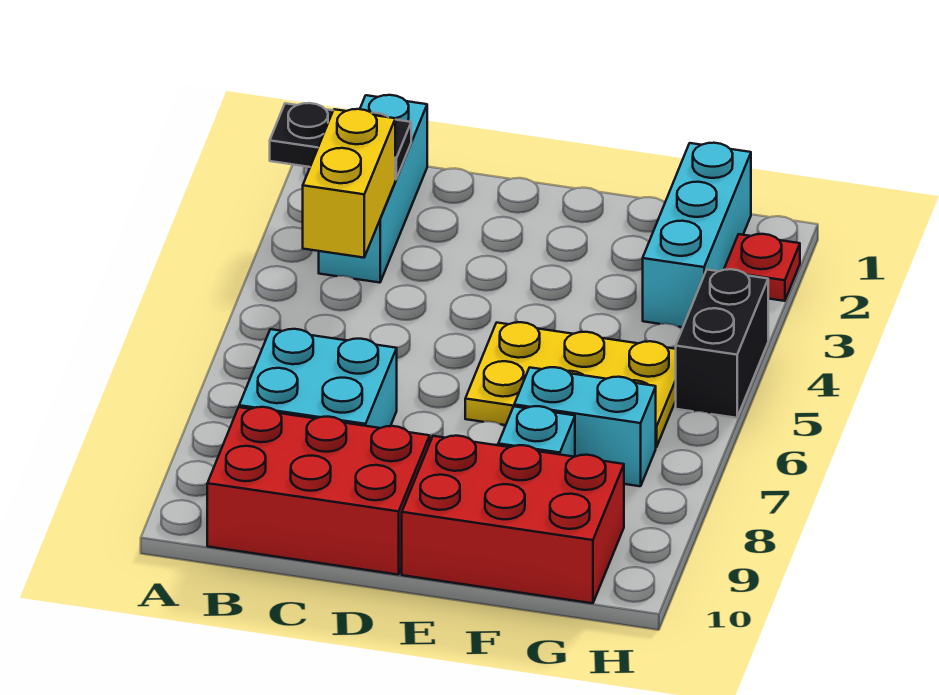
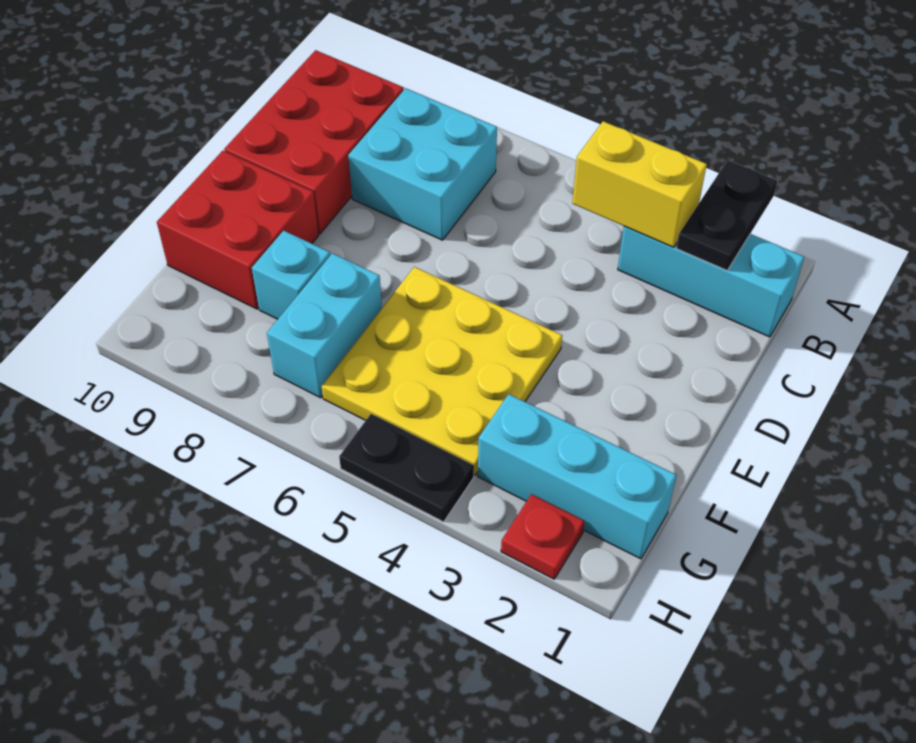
yellow 2x3 plate [465,322,676,447] -> yellow 3x3 plate [322,267,562,475]
red 2x3 brick [402,436,624,603] -> red 2x2 brick [157,151,319,309]
black 1x2 brick [676,269,768,418] -> black 1x2 plate [339,414,474,522]

